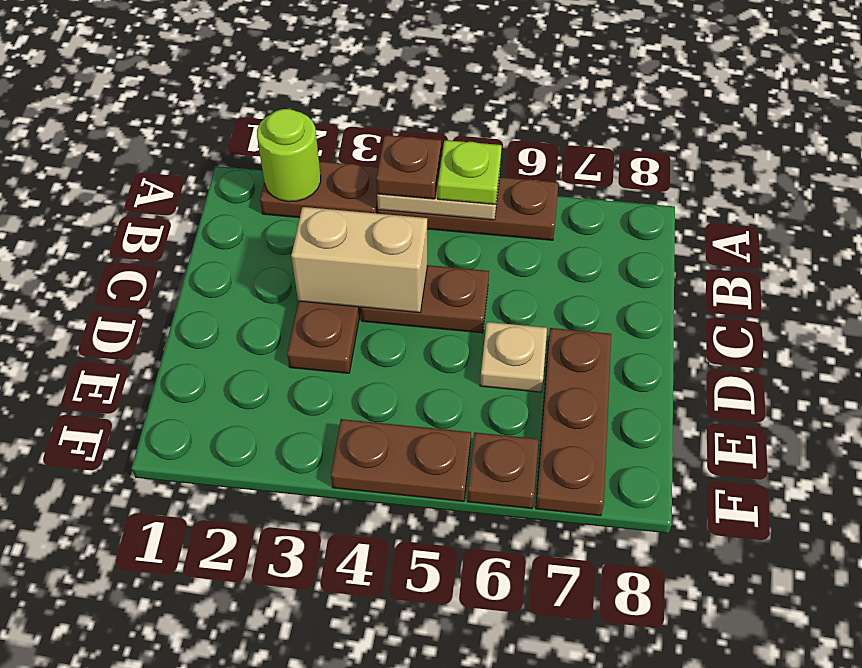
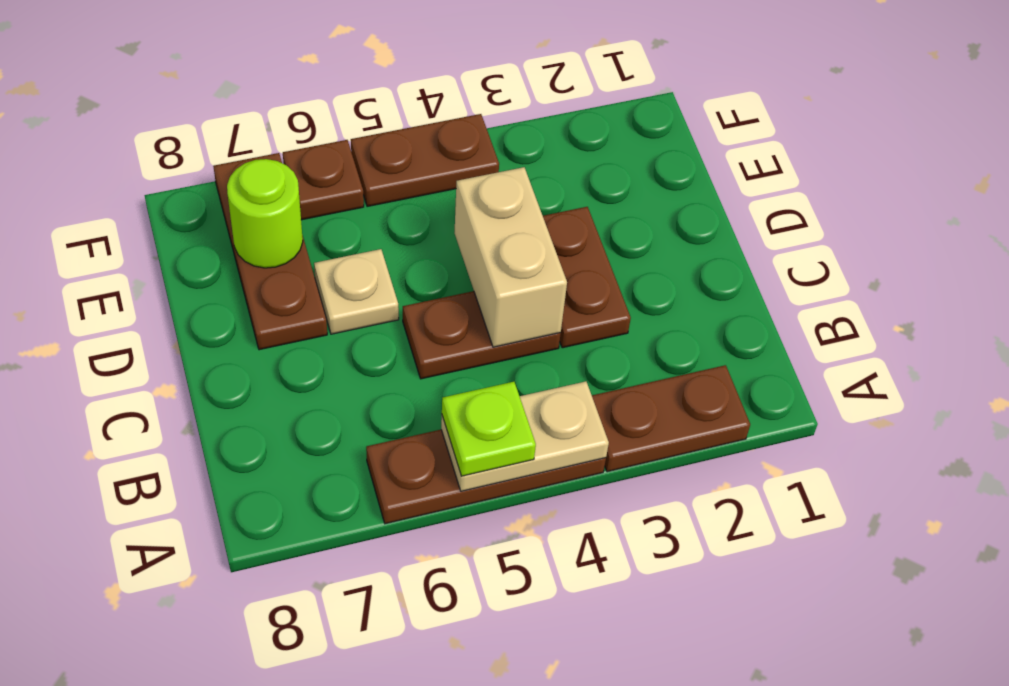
lime 1x1 round brick [257,109,321,202] -> lime 1x1 round brick moved to [227,159,303,268]
brown 1x1 plate [376,135,441,199] -> none
tan 1x2 brick [291,207,427,313] -> tan 1x2 brick turned to [455,167,567,347]

